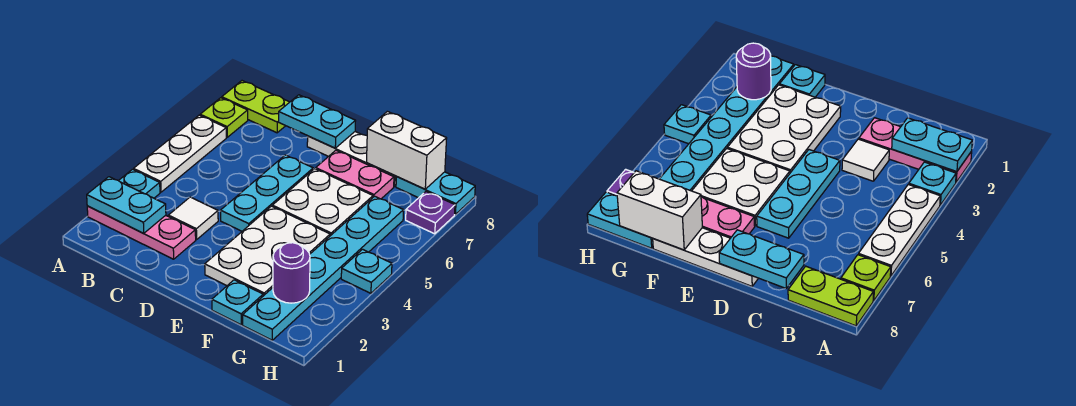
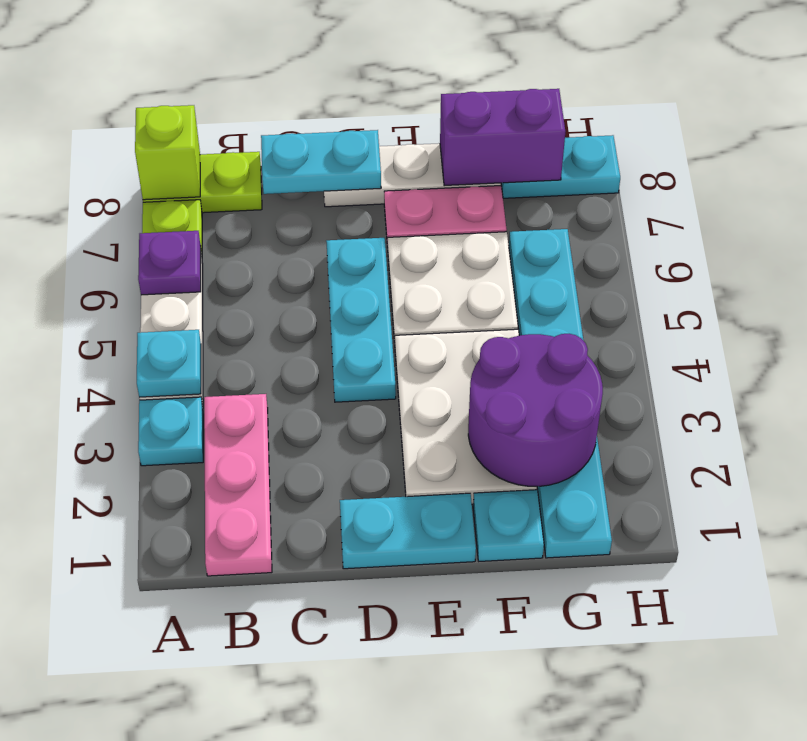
pink 1x3 plate [87,206,196,259] -> pink 1x3 plate turned to [204,394,272,576]
cyan 1x2 plate [87,177,166,233] -> cyan 1x2 plate moved to [340,493,476,569]
none -> lime 1x1 brick [135,105,200,200]
white 1x1 tile [168,197,218,240] -> none
white 1x2 brick [367,111,447,189] -> purple 1x2 brick [440,89,565,186]
purple 1x1 round brick [273,243,310,303] -> purple 2x2 round brick [468,334,603,486]
cyan 1x1 plate [341,249,392,293] -> cyan 1x1 plate moved to [137,330,201,397]
purple 1x1 plate [406,192,455,234] -> purple 1x1 plate moved to [138,231,201,295]

